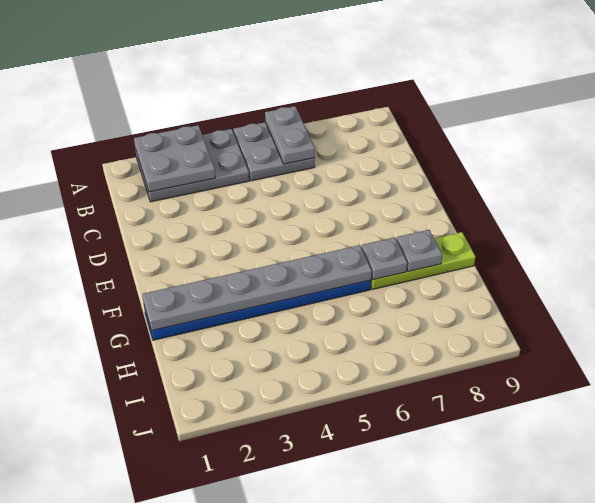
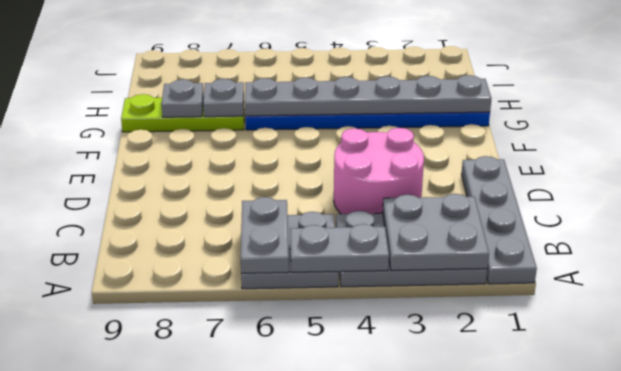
none -> grey 1x4 plate [462,156,537,284]
none -> grey 1x2 plate [290,224,389,272]
none -> pink 2x2 round brick [334,128,424,214]

